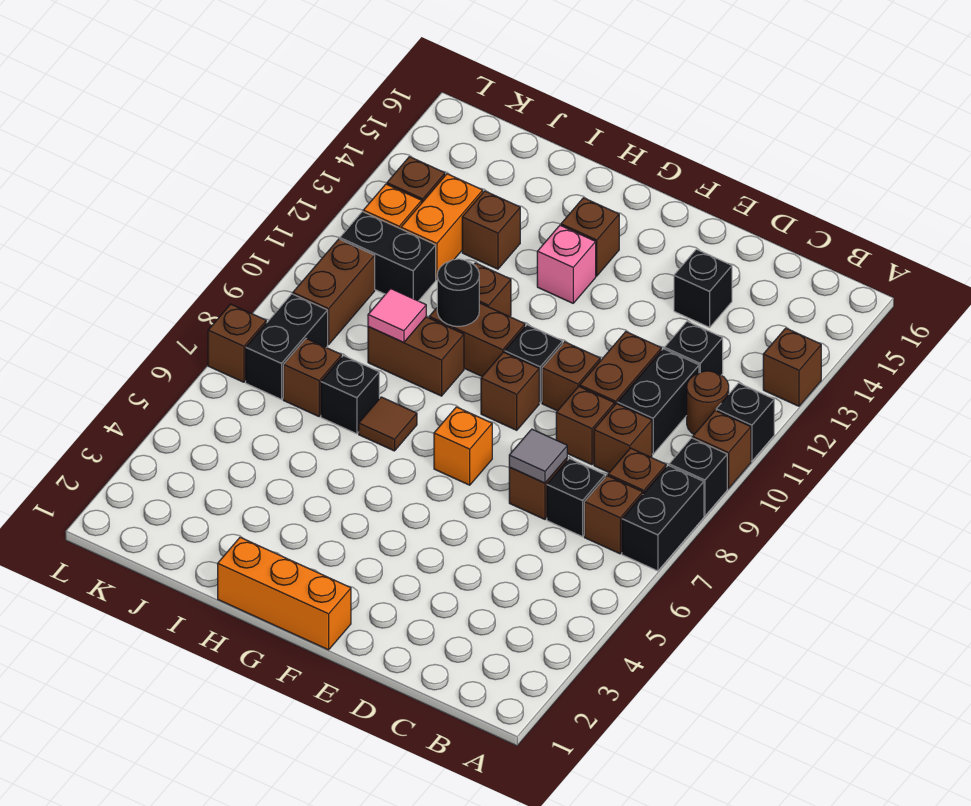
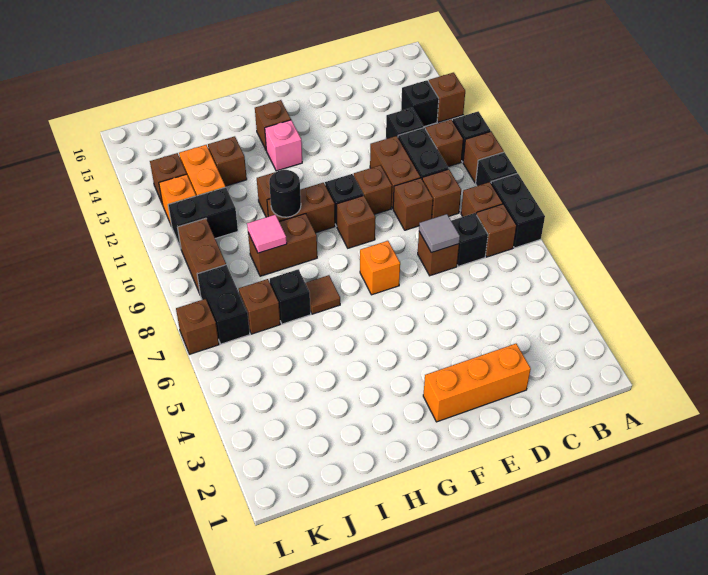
brown 1x1 round brick [687,371,729,434] -> brown 1x1 brick [426,119,463,167]
black 1x1 brick [674,249,732,327] -> black 1x1 brick moved to [401,80,439,127]
orange 1x3 brick [218,537,351,650] -> orange 1x3 brick moved to [423,344,531,422]

